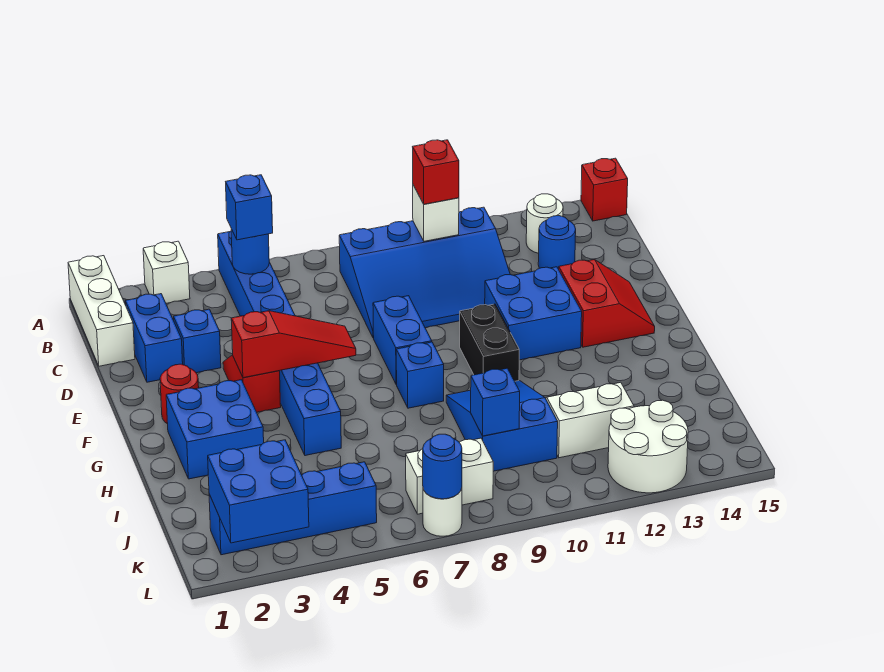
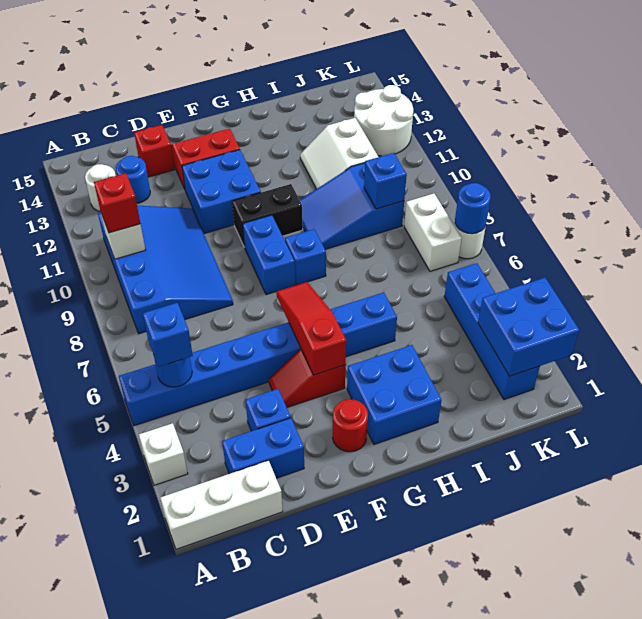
red 1x1 brick [581,158,628,221] -> red 1x1 brick moved to [134,125,175,177]
blue 1x2 brick [373,296,432,385] -> blue 1x2 brick turned to [243,215,295,295]

